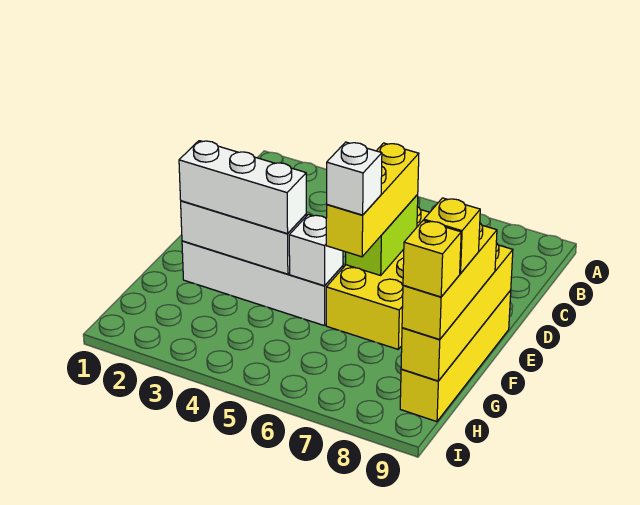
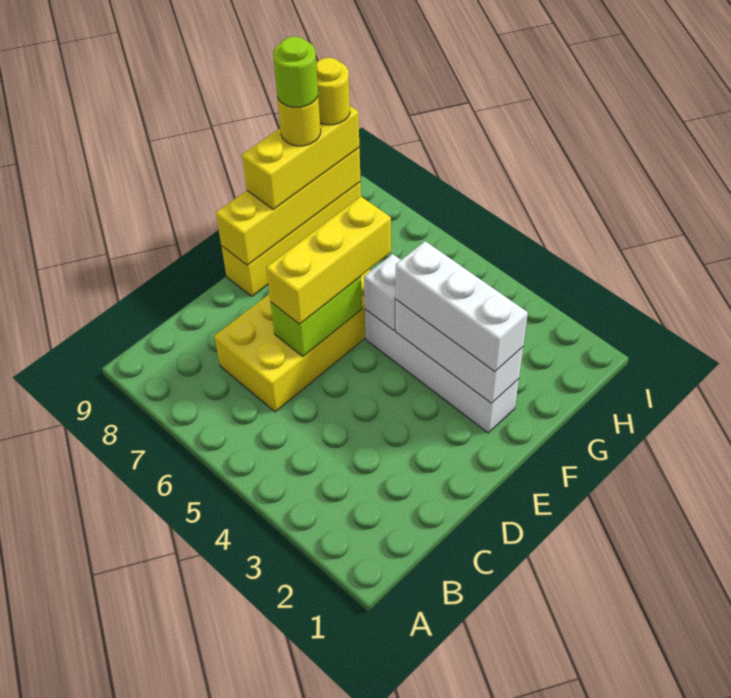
white 1x1 brick [327,142,382,215] -> none
yellow 1x1 brick [424,198,480,274] -> yellow 1x1 round brick [277,96,321,146]
none -> lime 1x1 round brick [273,37,318,107]
yellow 1x1 brick [403,221,461,297] -> yellow 1x1 round brick [316,58,350,125]

